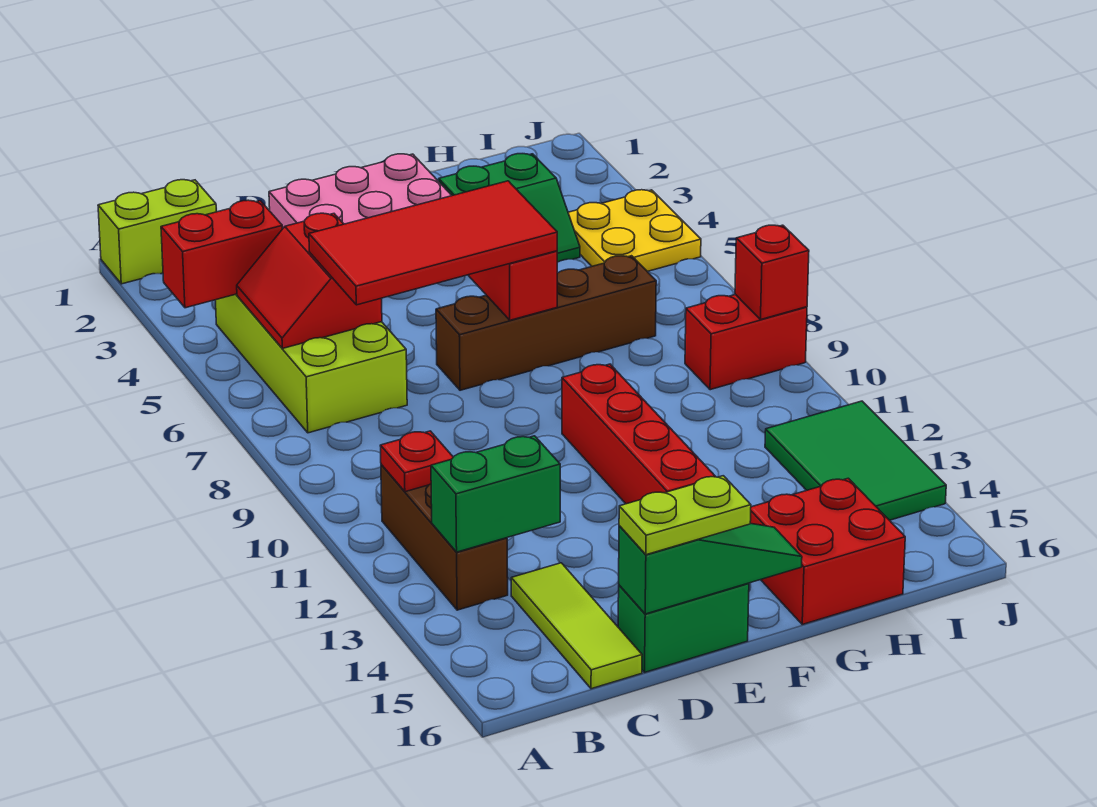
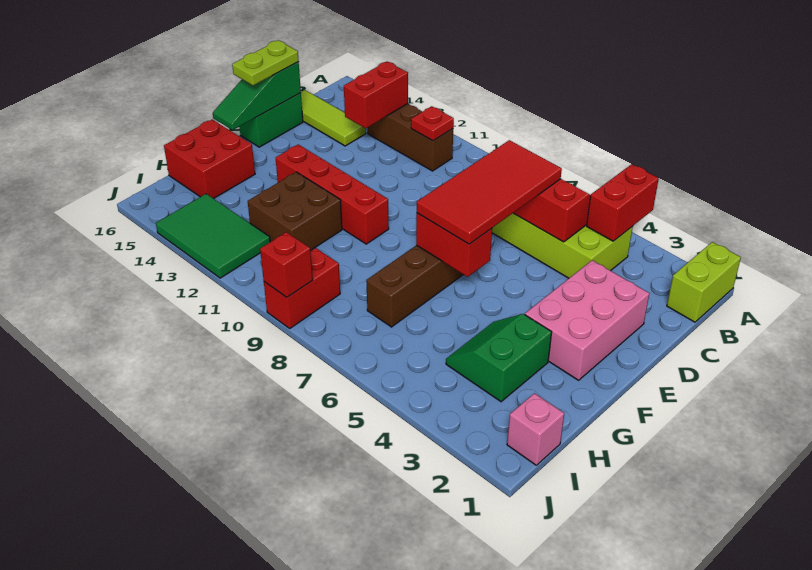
green 1x2 brick [431,436,560,552] -> red 1x2 brick [344,61,408,128]
none -> brown 2x2 brick [248,172,342,251]
none -> pink 1x1 brick [507,393,564,465]
yellow 2x2 plate [568,190,701,271] -> none

